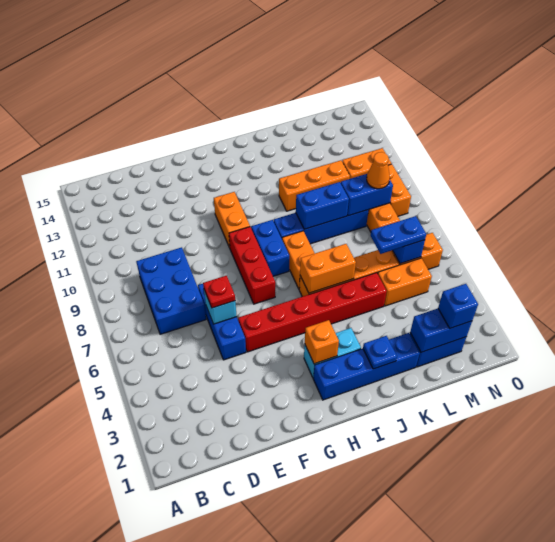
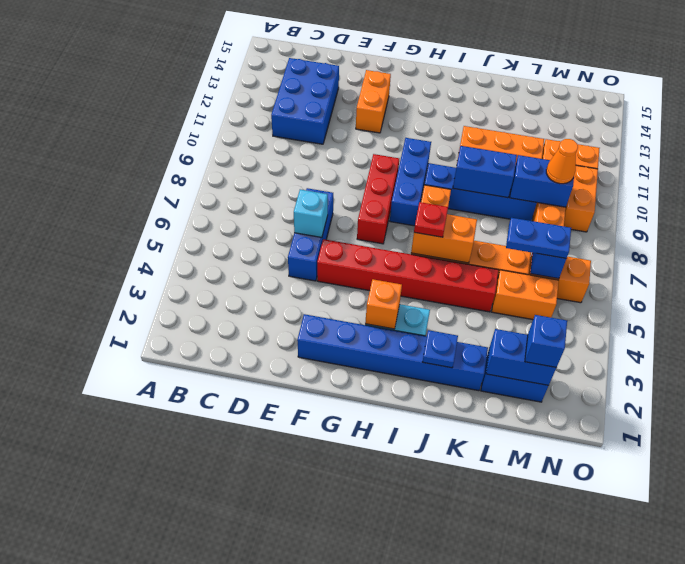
blue 2x3 brick [136,247,206,334] -> blue 2x3 brick moved to [271,58,339,144]
red 1x1 plate [203,276,235,308] -> red 1x1 plate moved to [414,202,448,237]
orange 1x2 brick [214,192,250,248] -> orange 1x2 brick moved to [356,70,391,133]
blue 1x4 brick [313,333,420,400] -> blue 1x6 brick [297,314,488,391]
blue 1x2 brick [251,220,289,276] -> blue 1x3 brick [390,138,431,226]

